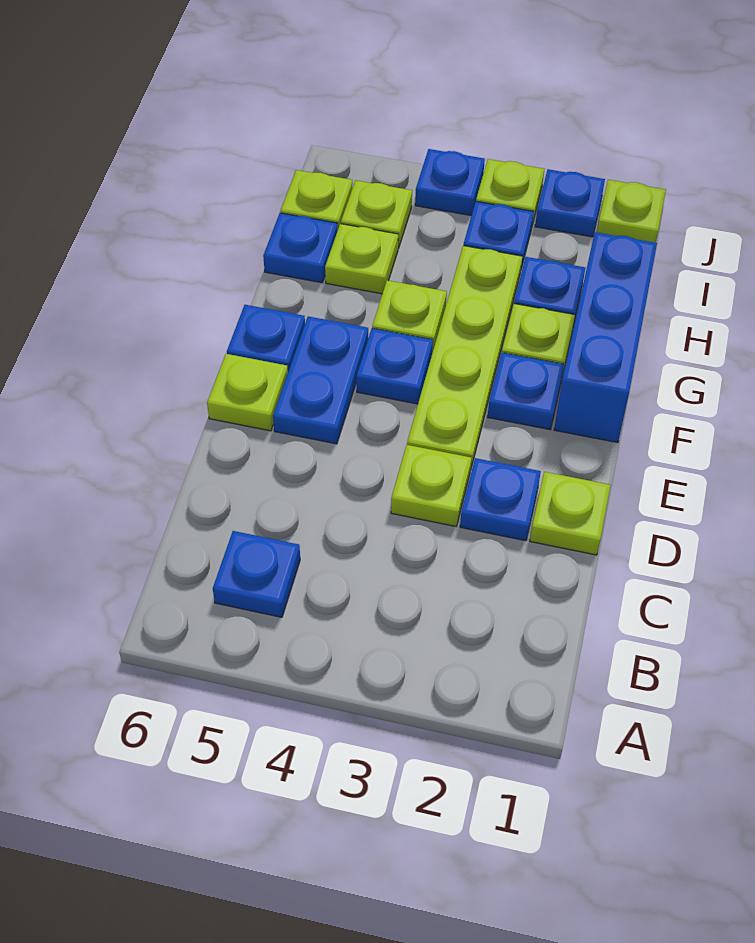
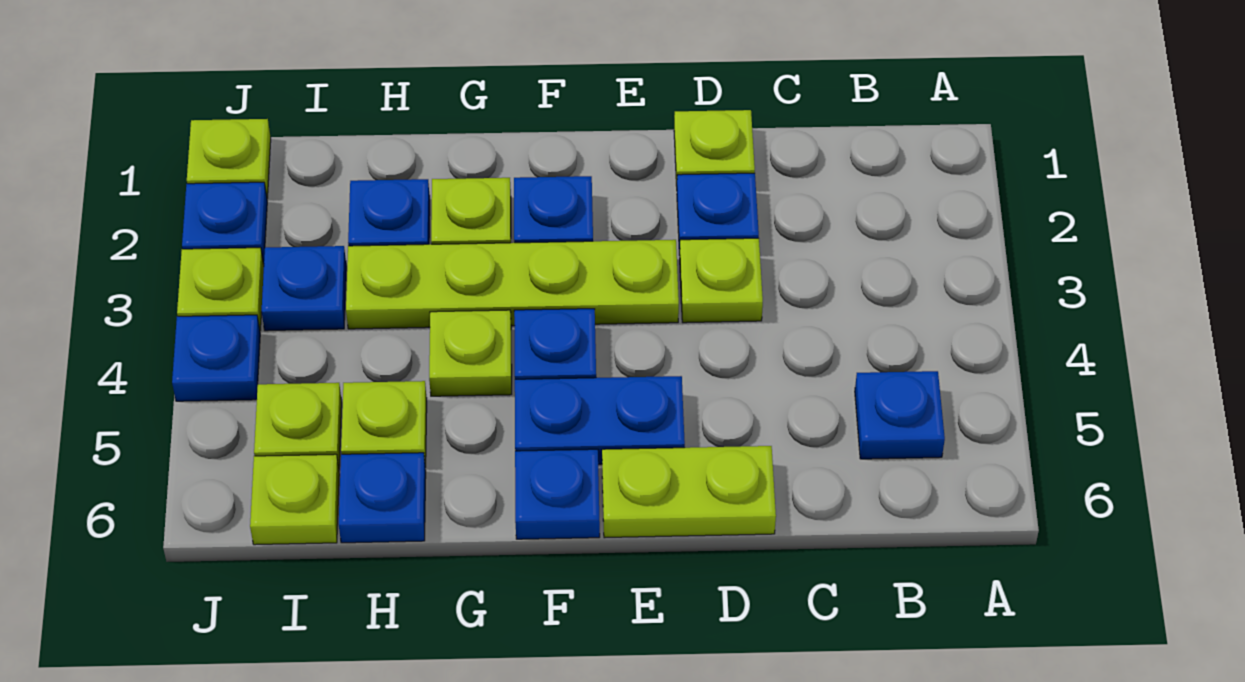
lime 1x1 plate [207,354,288,431] -> lime 1x2 plate [602,446,776,538]
blue 1x3 brick [554,232,657,443] -> none

